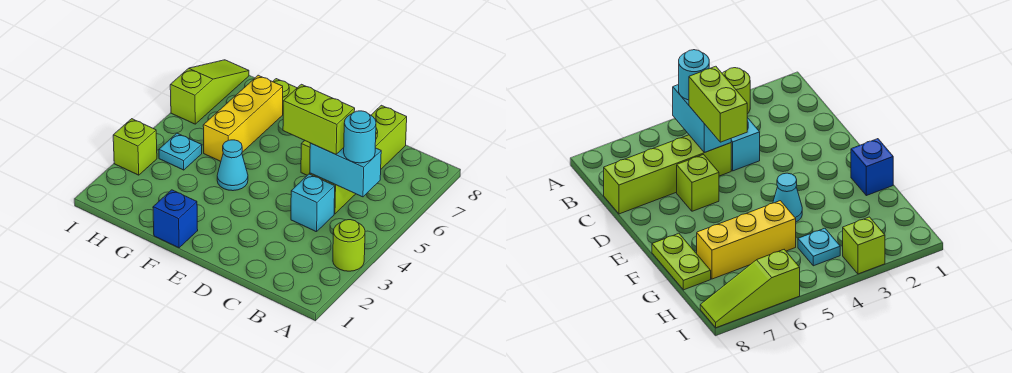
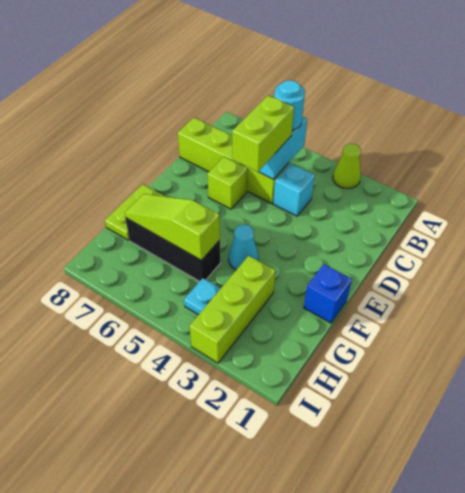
lime 1x1 round brick [333,220,365,271] -> lime 1x1 cone [333,144,361,189]
yellow 1x3 brick [203,75,283,161] -> black 1x3 brick [125,218,221,281]
lime 1x1 brick [113,119,157,175] -> lime 1x3 brick [190,256,275,363]
lime 1x3 slope [170,60,249,124] -> lime 1x3 slope moved to [124,194,220,260]

